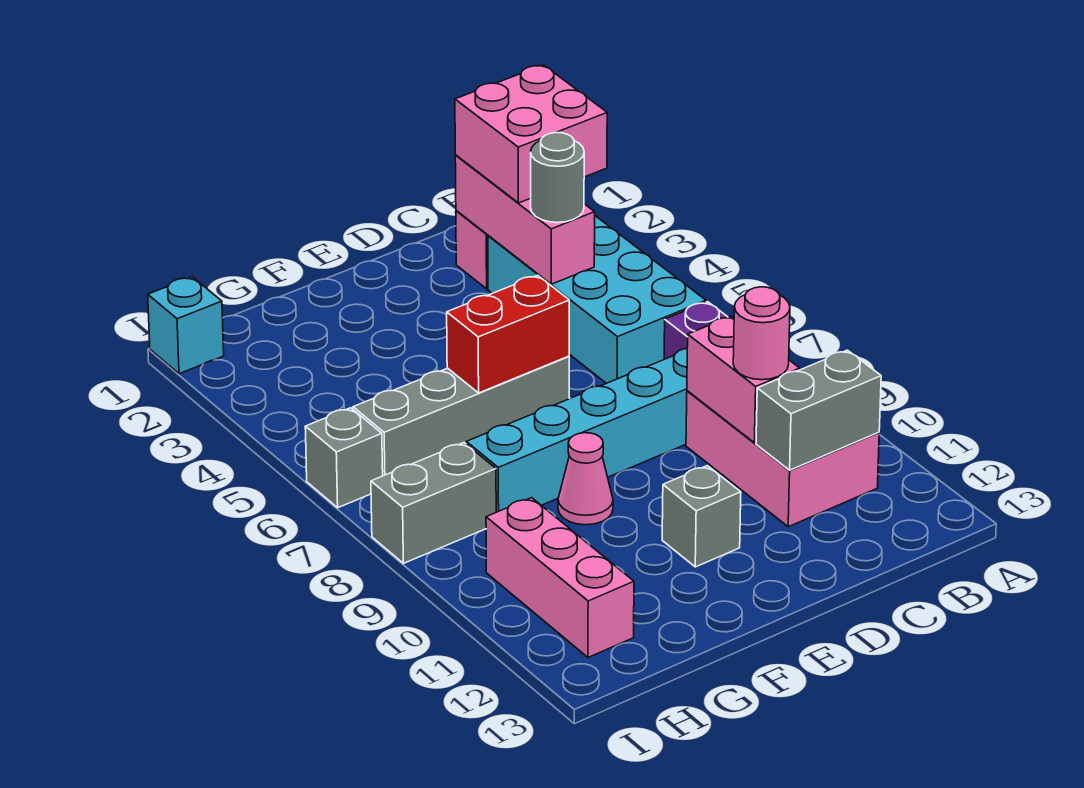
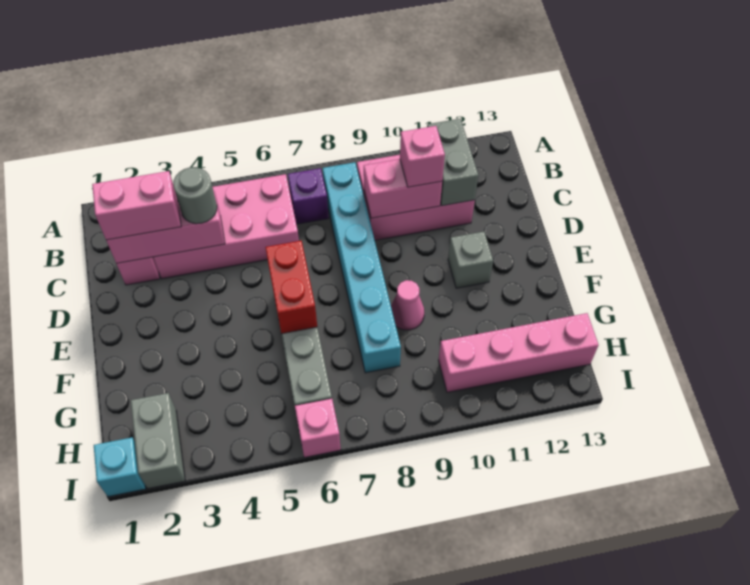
pink 2x2 brick [455,65,607,203] -> pink 1x2 brick [92,171,181,240]
cyan 2x4 brick [488,216,706,383] -> pink 2x4 brick [154,174,299,279]
pink 1x1 round brick [733,287,790,380] -> pink 1x1 brick [400,126,445,187]
grey 1x2 brick [371,443,496,563] -> grey 1x2 brick moved to [131,393,185,489]
pink 1x3 brick [486,498,634,657] -> pink 1x4 brick [438,313,599,392]
grey 1x1 brick [305,408,383,508] -> pink 1x1 brick [295,399,341,457]

